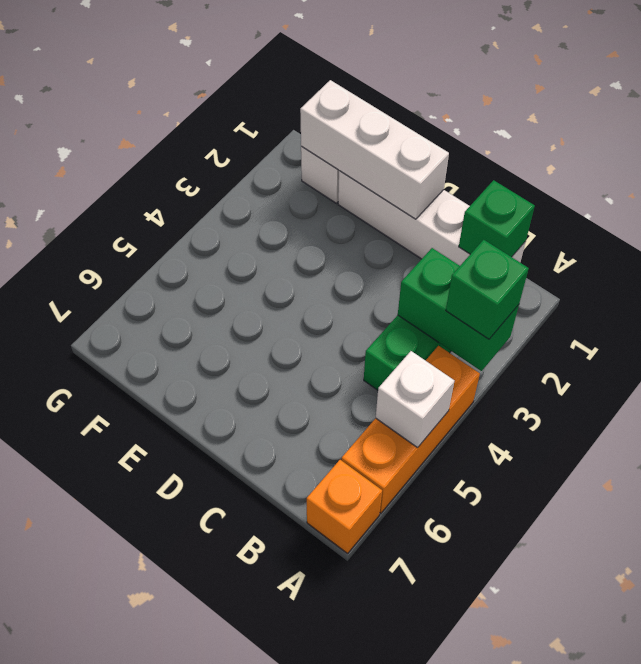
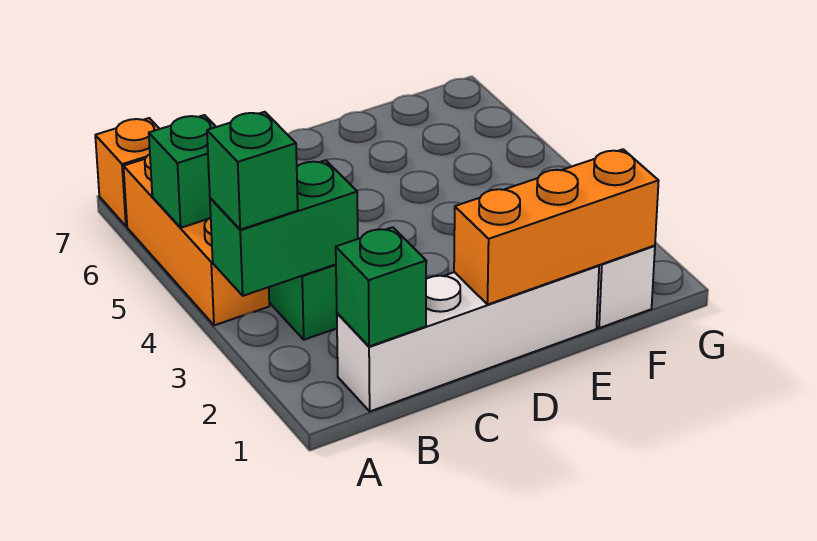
white 1x1 brick [376,351,455,448] -> green 1x1 brick [149,115,216,228]
white 1x3 brick [300,80,449,219] -> orange 1x3 brick [454,149,659,305]

